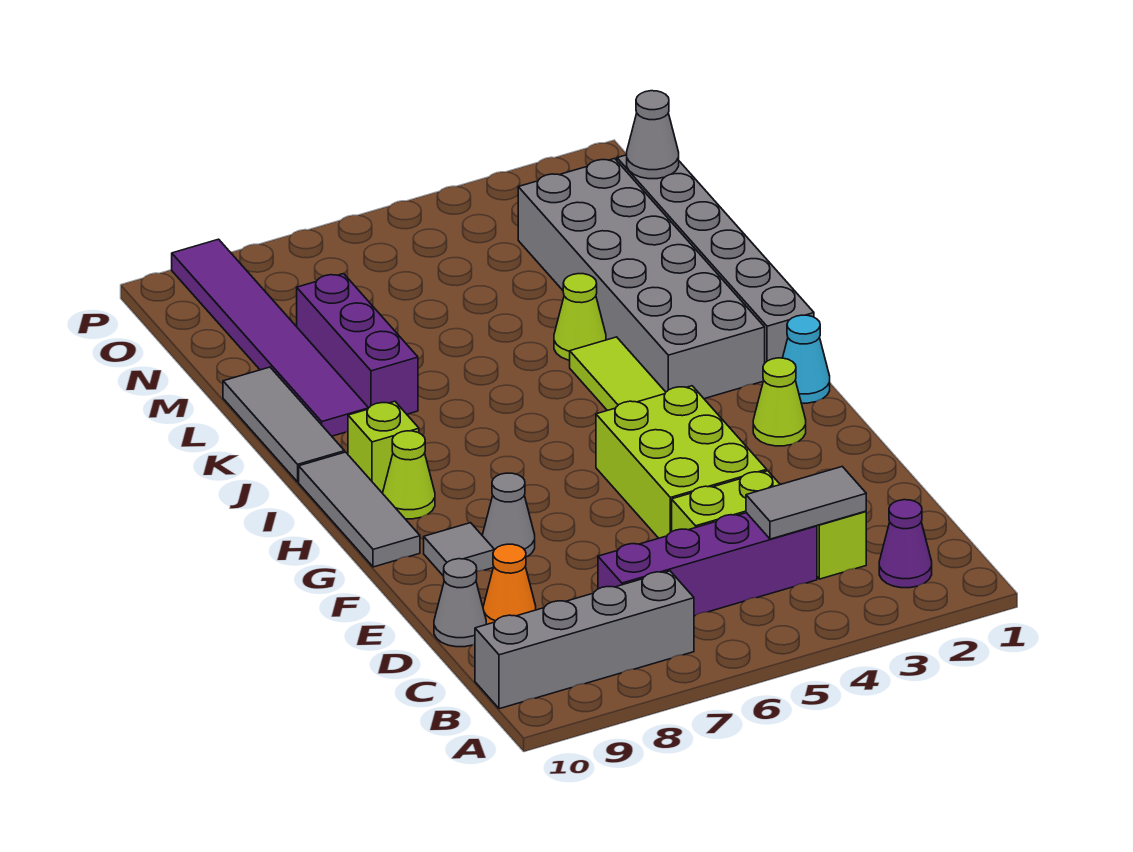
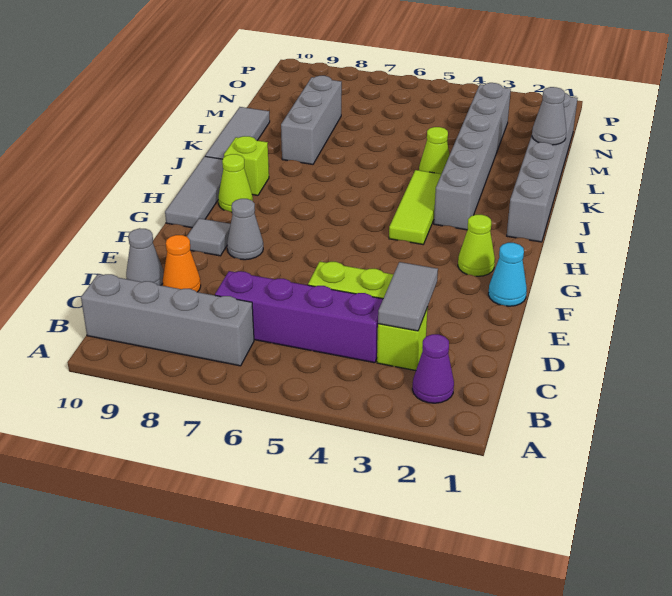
grey 1x2 tile [746,467,866,539] -> grey 1x2 tile turned to [378,262,438,331]
lime 2x3 brick [596,386,767,538] -> none
cyan 1x1 cone [783,315,830,403] -> cyan 1x1 cone moved to [488,243,527,306]
grey 2x6 brick [518,159,765,399] -> grey 1x6 brick [434,83,511,230]
purple 1x3 brick [297,274,418,414] -> grey 1x3 brick [281,76,342,164]
purple 1x6 tile [172,239,368,436] -> none
grey 1x1 cone [627,91,679,179] -> grey 1x1 cone moved to [532,87,566,145]

